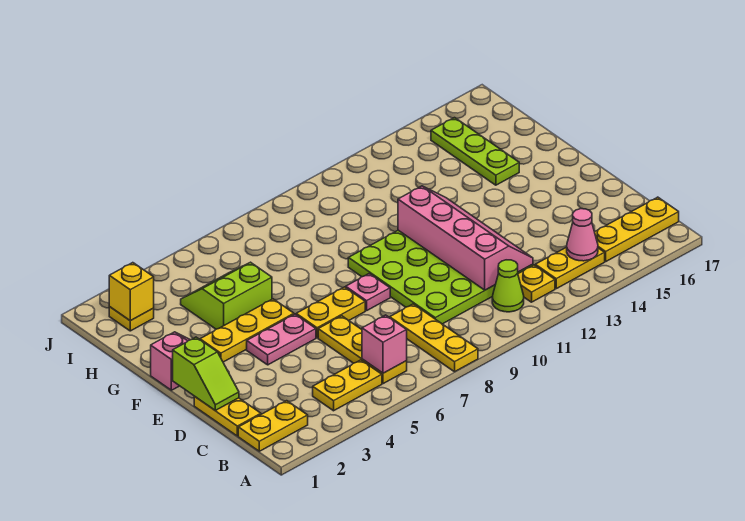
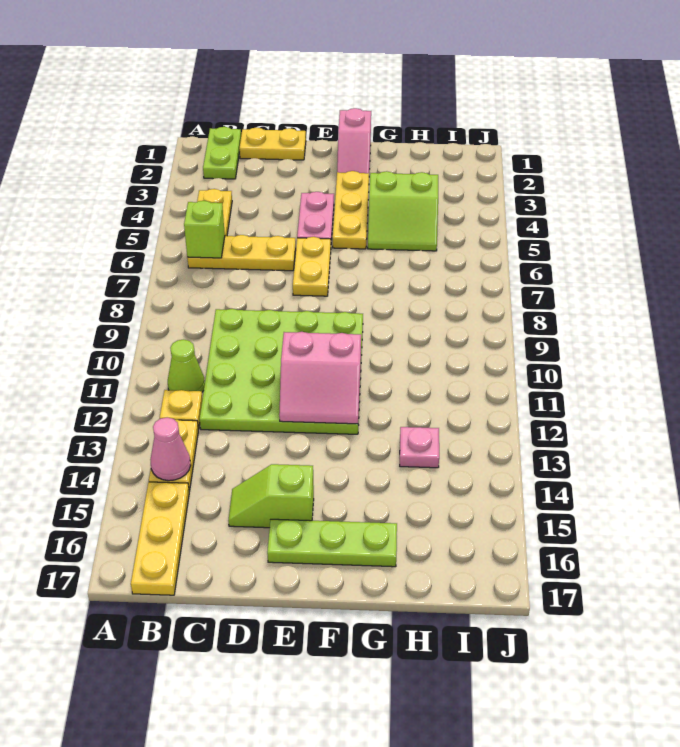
yellow 1x3 plate [390,304,478,372] -> none
yellow 1x2 plate [238,401,308,451] -> lime 1x2 plate [203,127,241,179]
pink 1x1 brick [362,315,407,373] -> lime 1x1 brick [184,201,225,258]
pink 2x4 slope [398,186,533,290] -> pink 2x2 slope [279,332,361,424]
lime 1x2 slope [173,337,239,410] -> lime 1x2 slope moved to [228,464,314,528]
pink 1x1 plate [346,274,390,311] -> pink 1x1 plate moved to [400,427,439,468]
lime 2x2 slope [181,262,272,329] -> lime 2x2 slope turned to [368,171,438,251]
lime 1x3 plate [431,118,519,185] -> lime 1x3 plate moved to [267,519,397,567]
yellow 1x1 plate [109,307,154,331] -> none
yellow 1x1 brick [109,263,154,321] -> none

